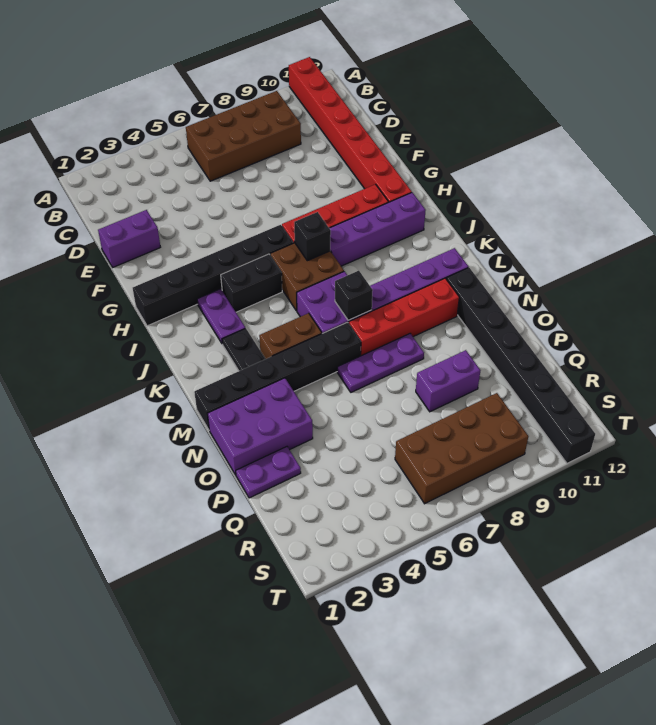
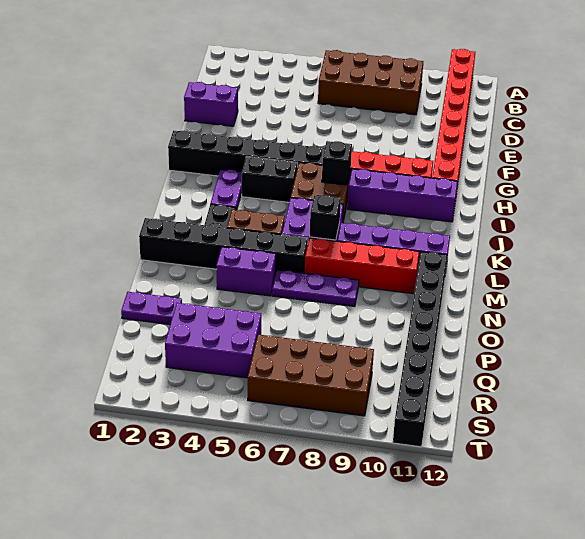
purple 2x3 brick [208,378,313,475] -> purple 2x3 brick moved to [165,303,261,378]
purple 1x2 brick [416,350,480,412] -> purple 1x2 brick moved to [217,247,276,296]

